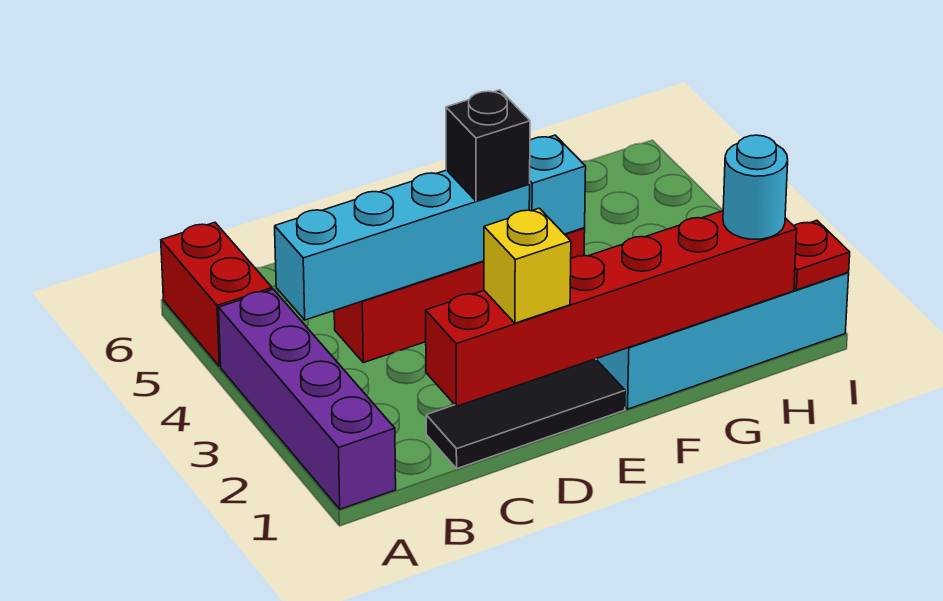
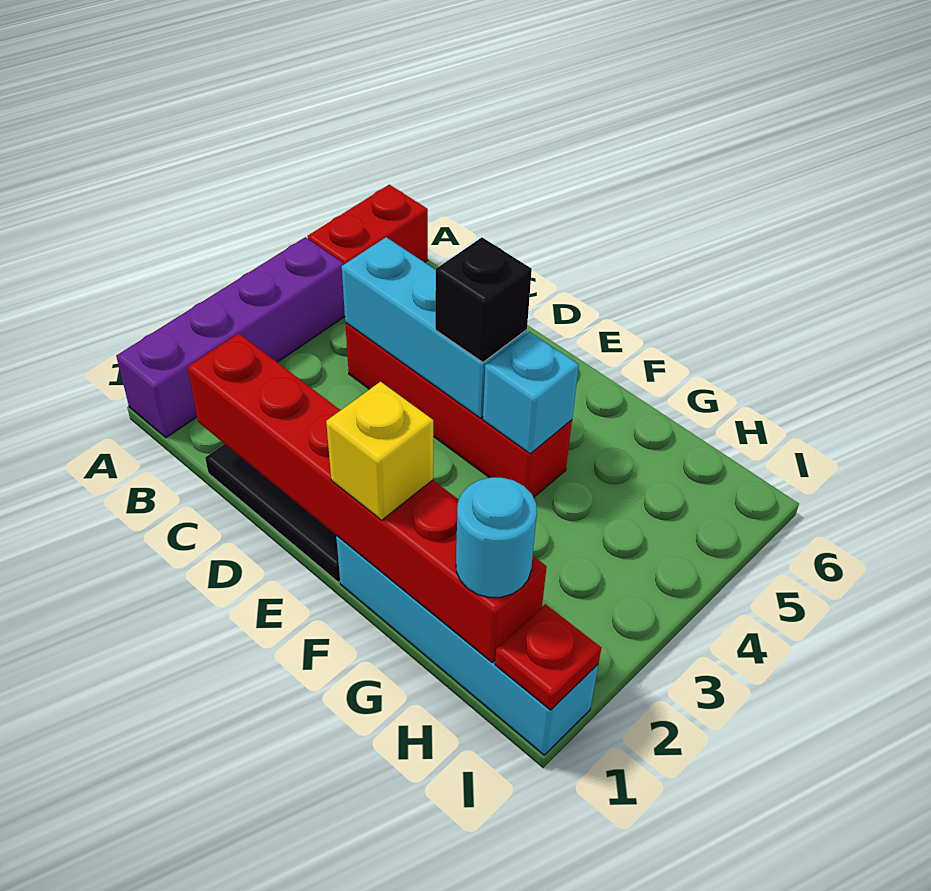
cyan 1x4 brick [275,170,530,320] -> cyan 1x3 brick [342,237,527,418]
yellow 1x1 brick [484,208,571,323] -> yellow 1x1 brick moved to [326,382,433,520]

